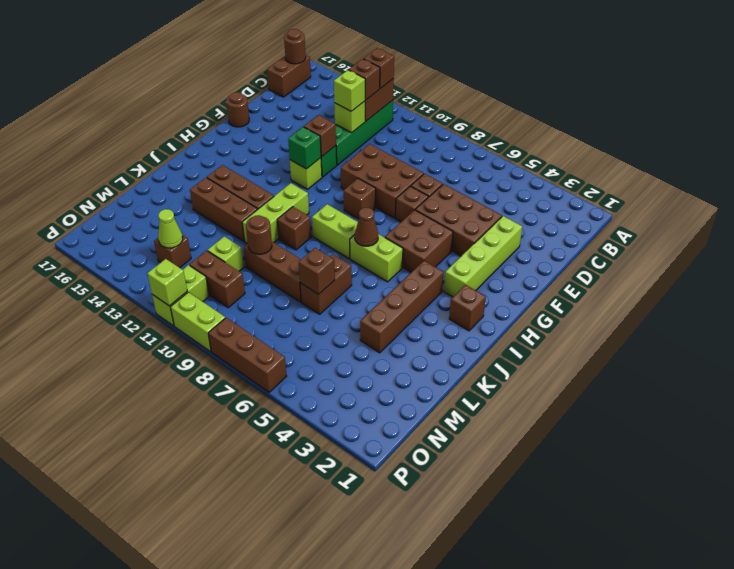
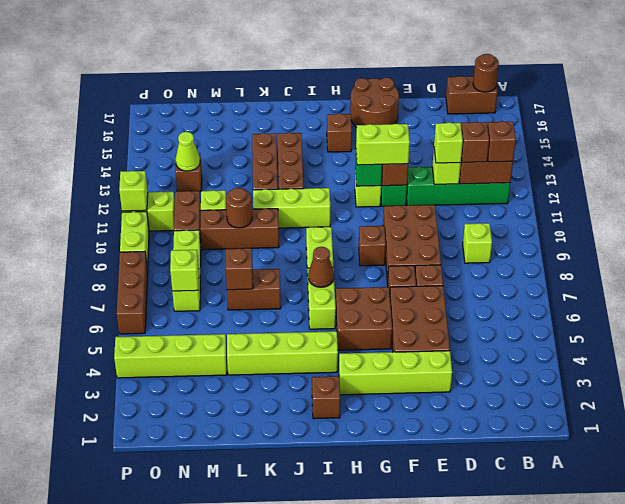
none -> lime 1x1 brick [463,223,492,263]
none -> lime 1x2 brick [356,124,410,165]
brown 1x1 round brick [226,92,249,127] -> brown 2x2 round brick [350,78,399,127]
brown 1x4 brick [360,261,444,353] -> lime 1x4 brick [227,331,338,375]
brown 1x1 brick [277,207,311,250] -> brown 1x1 brick moved to [327,114,352,152]
brown 1x3 brick [243,242,301,302] -> brown 1x3 brick turned to [200,209,279,250]
none -> lime 1x4 brick [114,334,227,378]
none -> lime 1x3 brick [172,230,201,311]
none -> lime 1x1 brick [170,250,199,291]

